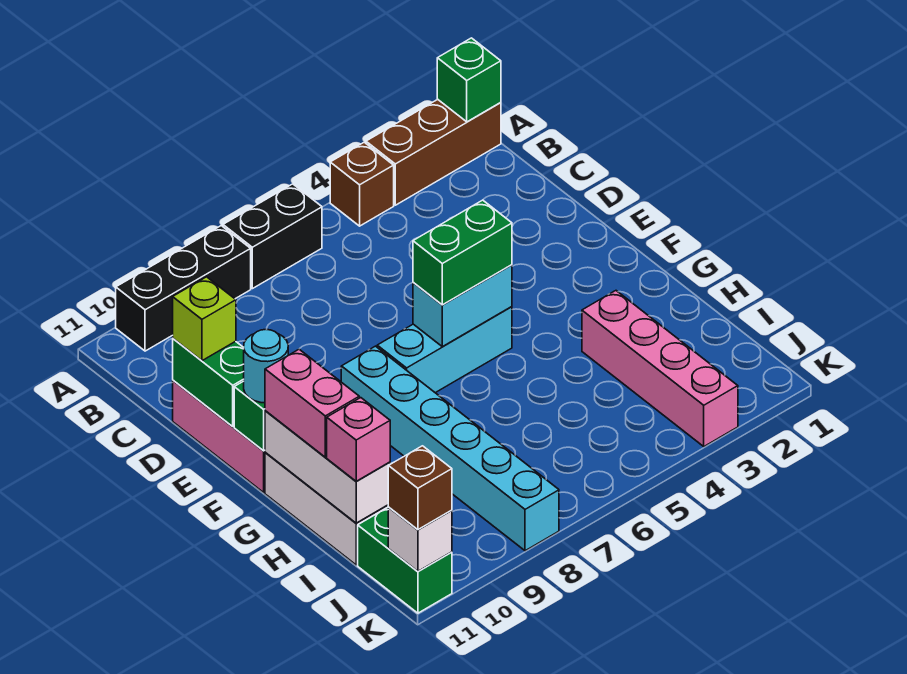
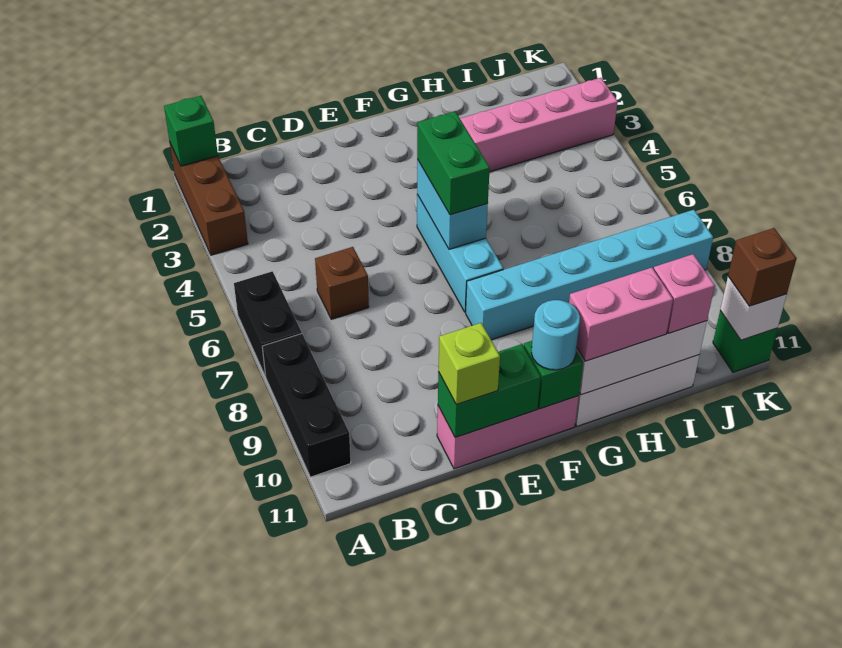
brown 1x1 brick [330,142,394,226] -> brown 1x1 brick moved to [315,247,369,319]
green 1x2 brick [358,508,452,613] -> green 1x1 brick [713,311,778,372]

